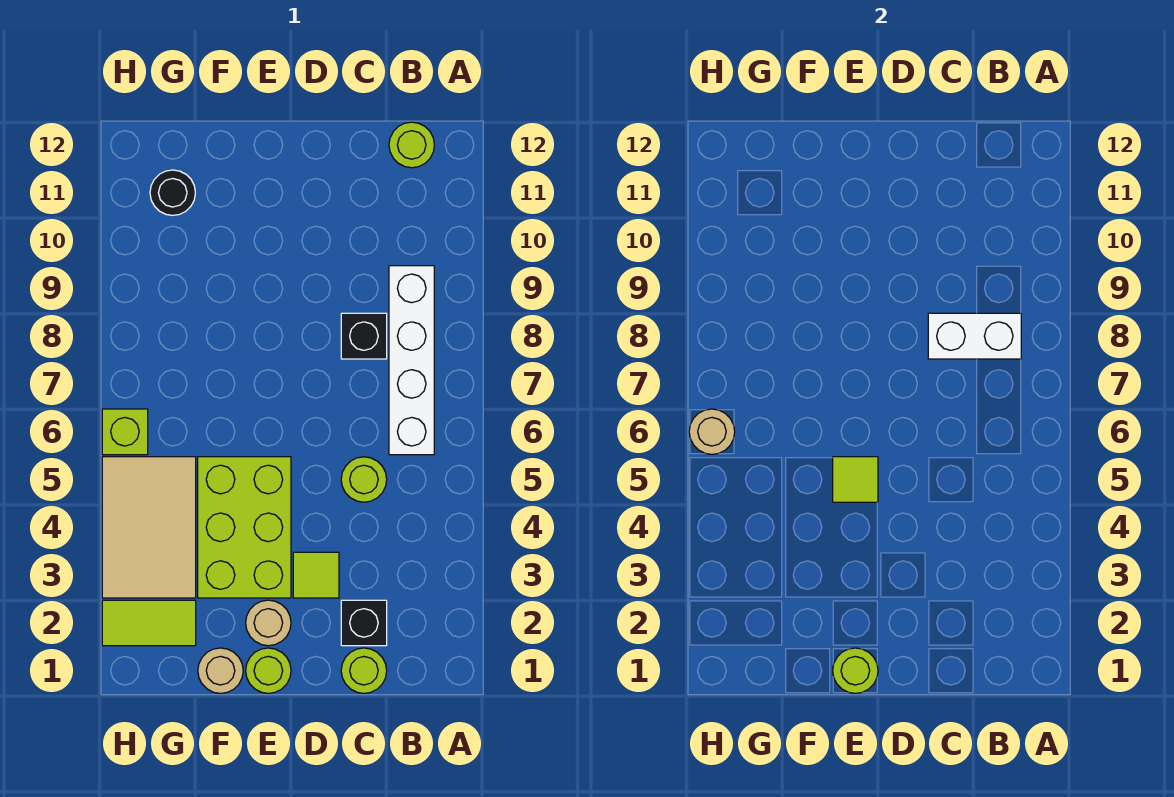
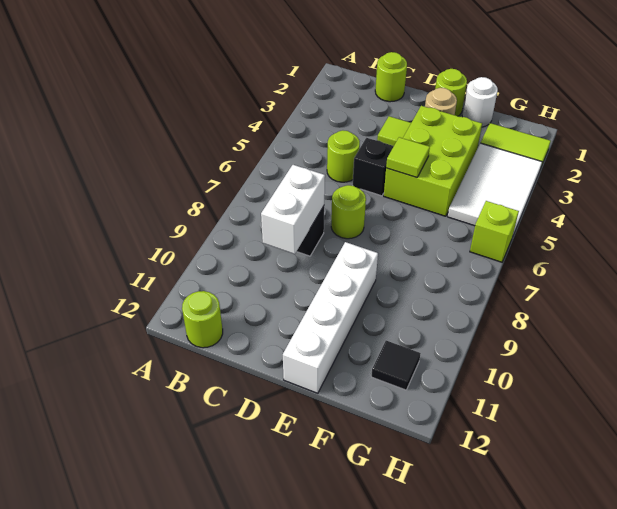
white 1x4 brick [389,266,434,455] -> white 1x4 brick moved to [283,242,378,393]
white 1x2 brick [928,313,1021,359] -> white 1x2 brick turned to [261,165,325,254]
black 1x1 brick [341,600,387,646] -> black 1x1 brick moved to [353,138,394,196]
lime 1x1 round brick [833,648,878,693] -> lime 1x1 round brick moved to [331,185,366,239]
tan 1x1 round brick [198,648,243,693] -> white 1x1 round brick [462,77,498,127]
tan 2x3 tile [102,457,196,598] -> white 2x3 tile [448,143,542,235]
black 1x1 round brick [150,170,195,215] -> black 1x1 tile [371,341,421,390]
tan 1x1 round brick [689,409,735,454] -> none

